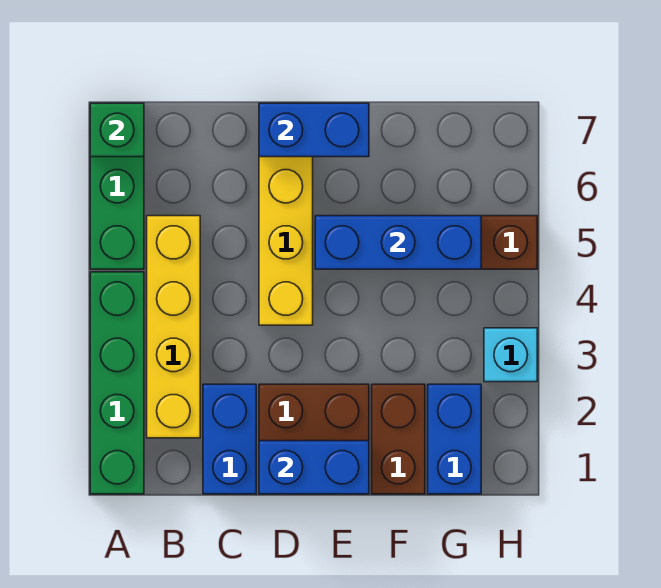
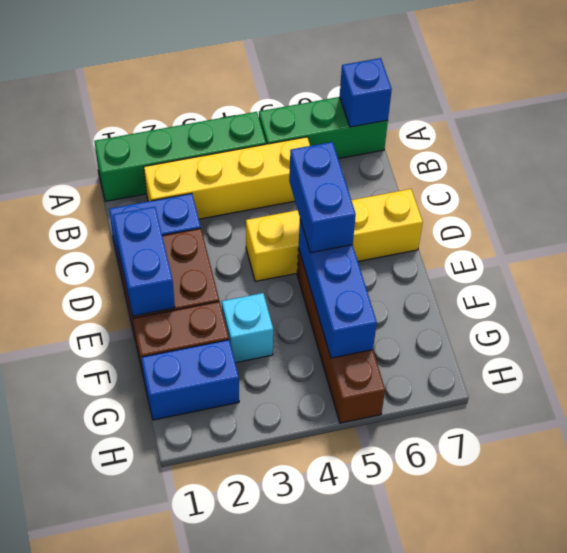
green 1x1 brick [90,103,144,157] -> blue 1x1 brick [340,58,392,127]
blue 1x2 brick [259,103,369,157] -> blue 1x2 brick moved to [289,142,356,253]
cyan 1x1 brick [484,328,537,382] -> cyan 1x1 brick moved to [222,293,273,363]

